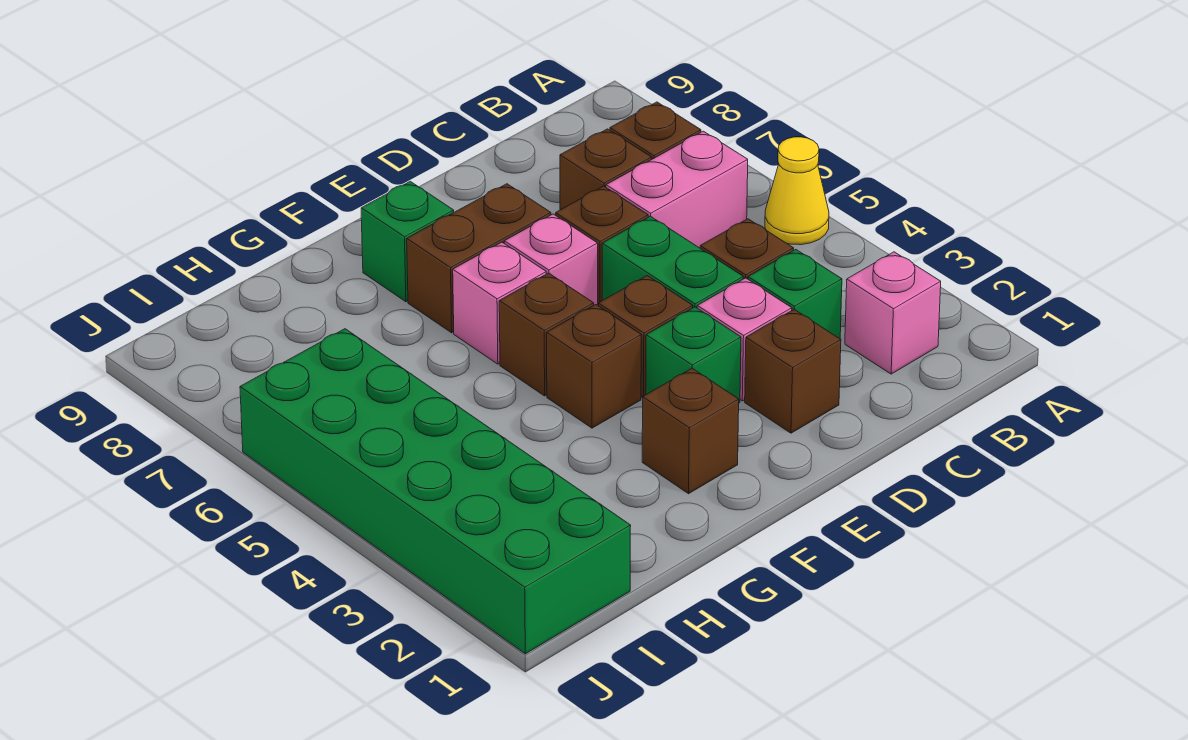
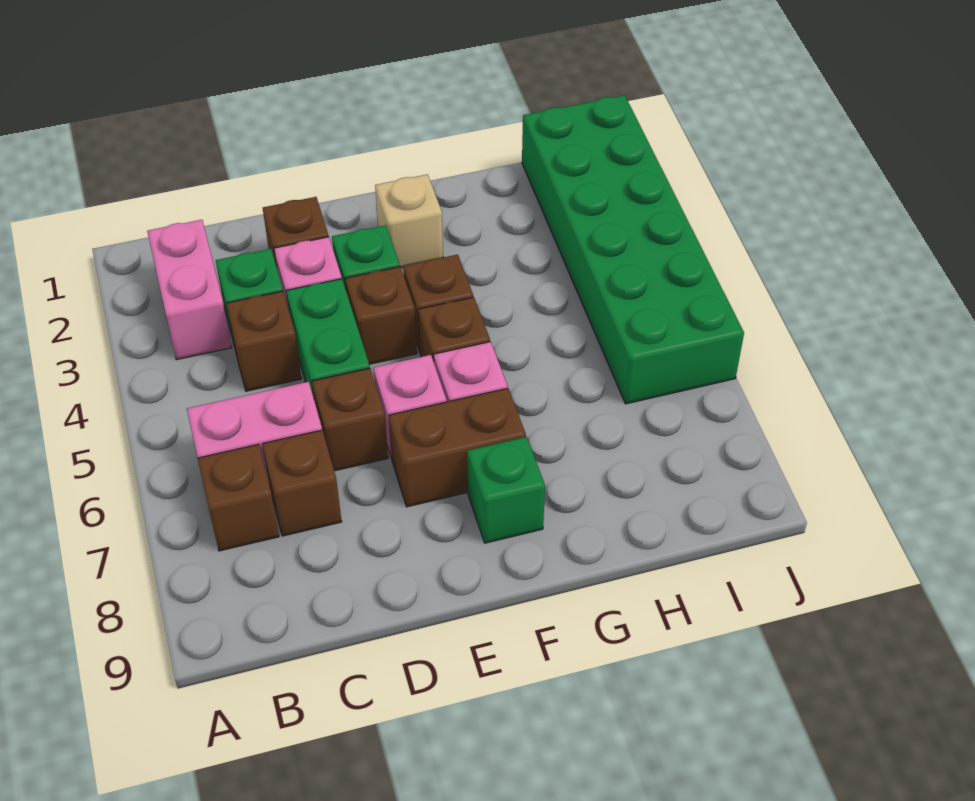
yellow 1x1 cone [765,137,829,245] -> none
pink 1x1 brick [845,252,941,374] -> pink 1x2 brick [147,220,232,360]
brown 1x1 brick [642,368,739,494] -> tan 1x1 brick [375,174,443,268]

